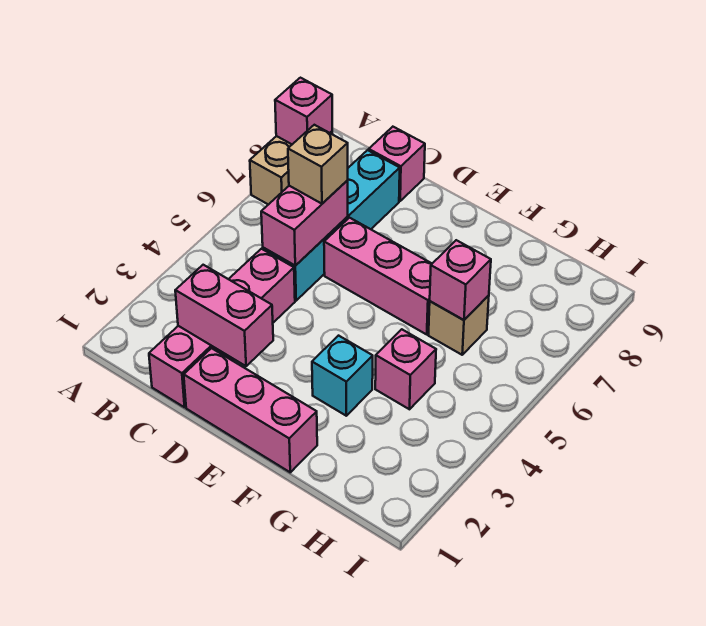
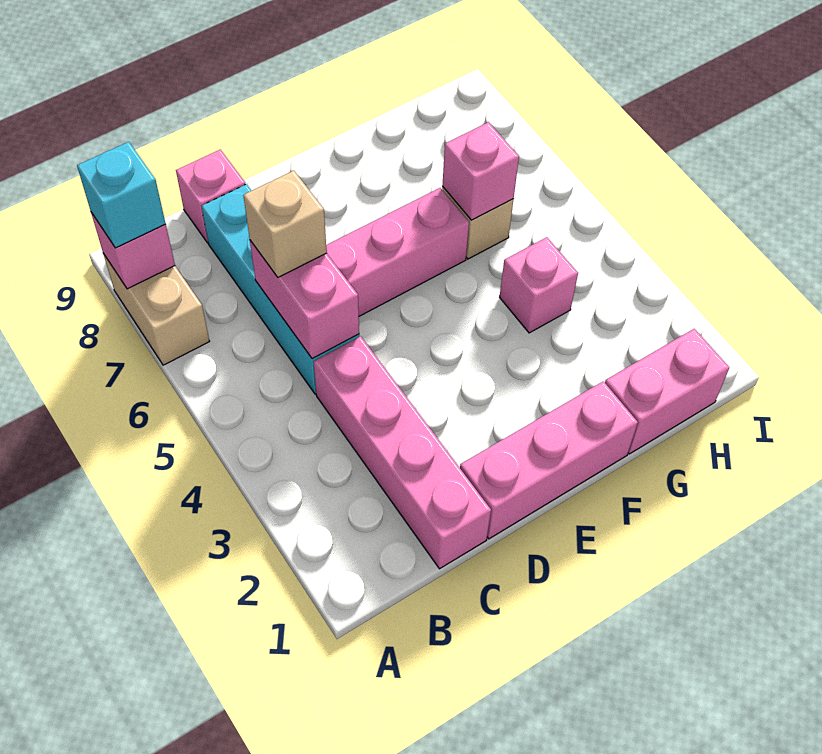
pink 1x2 brick [175,265,273,366] -> pink 1x2 brick moved to [605,329,729,454]
cyan 1x1 brick [312,336,373,416] -> cyan 1x1 brick moved to [77,142,166,248]

